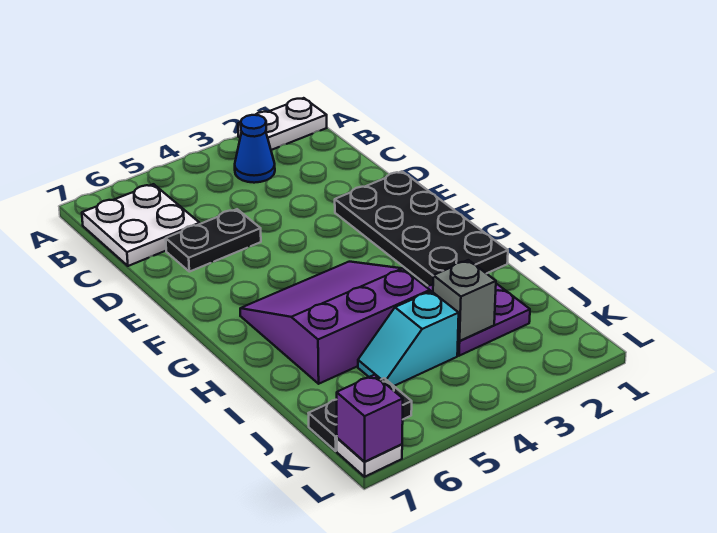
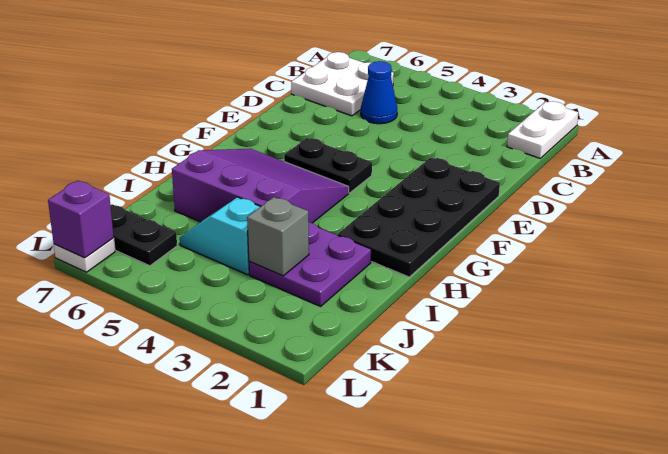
white 1x2 plate [238,98,327,150] -> white 1x2 plate turned to [507,101,578,158]
blue 1x1 cone [235,115,275,183] -> blue 1x1 cone moved to [361,61,397,124]
black 1x2 plate [166,209,261,272] -> black 1x2 plate moved to [284,138,372,193]

